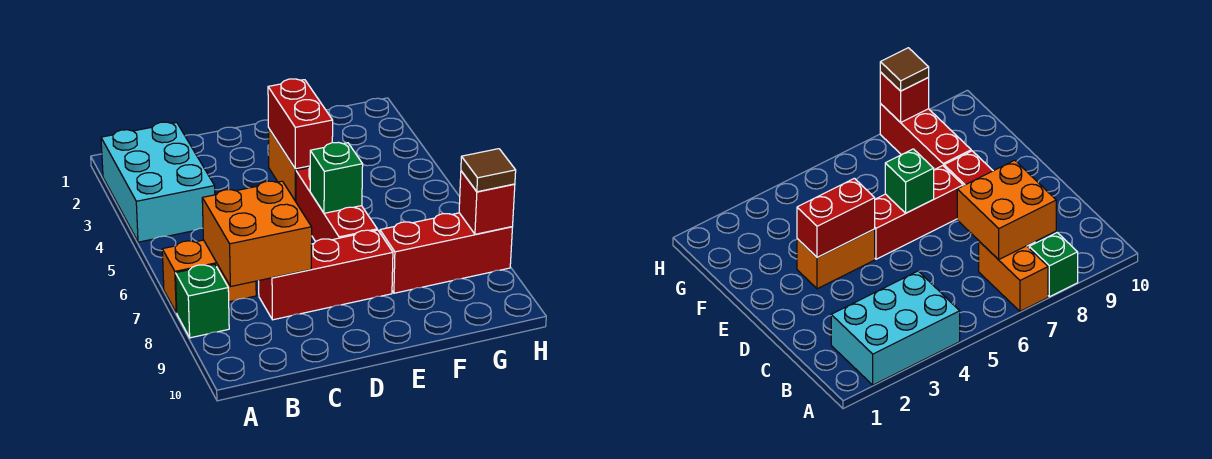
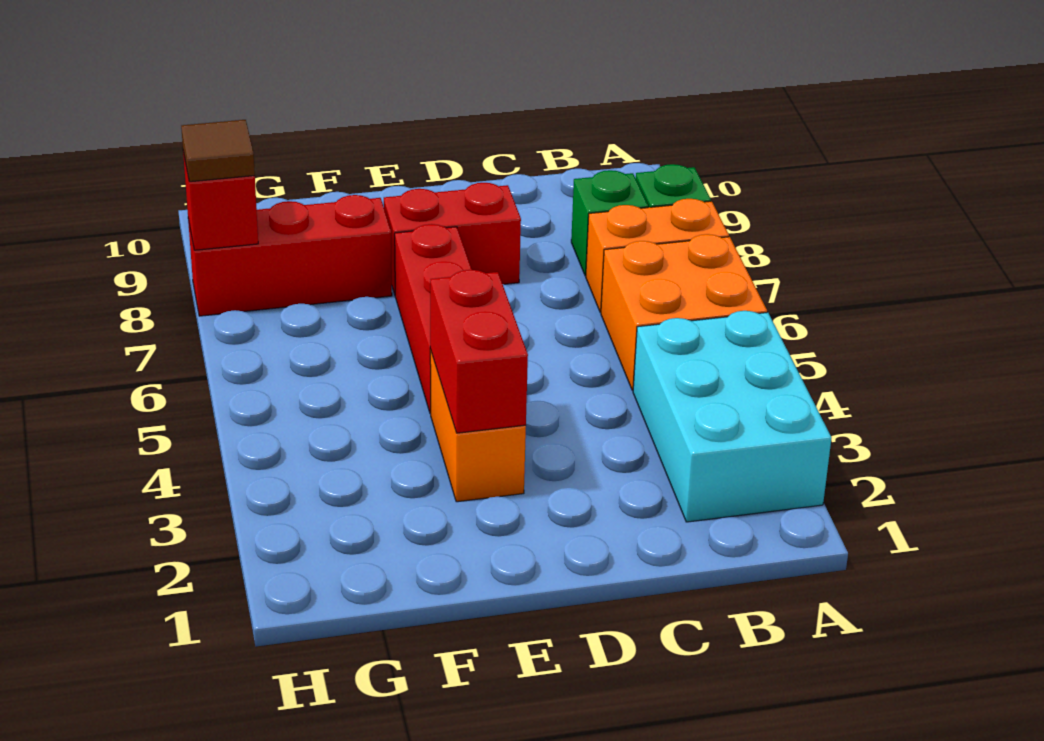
orange 2x2 brick [202,181,312,287] -> orange 2x2 brick moved to [601,234,767,391]
red 1x3 brick [259,230,393,320] -> red 1x2 brick [384,183,521,294]
green 1x1 brick [310,142,363,213] -> green 1x1 brick moved to [571,170,648,276]

